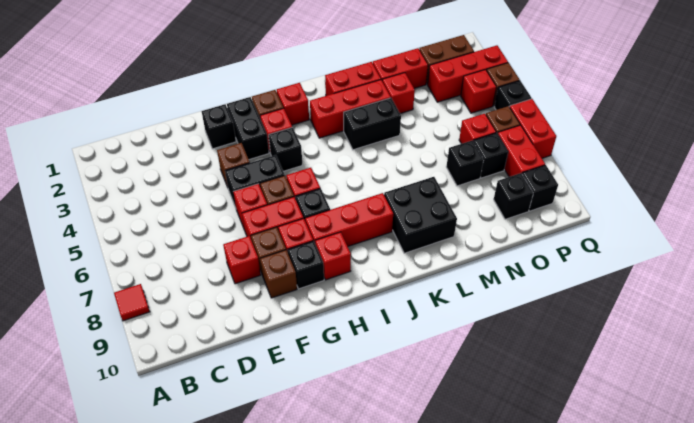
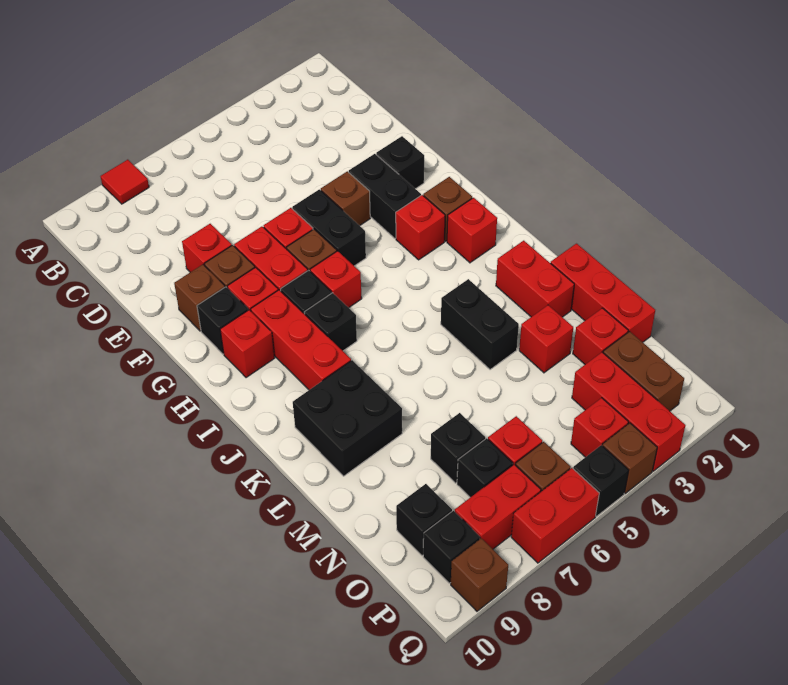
black 1x2 brick [227,97,269,160] -> black 1x2 brick turned to [349,154,421,238]
black 1x1 brick [269,127,302,171] -> black 1x1 brick moved to [304,293,357,351]
red 1x3 brick [310,80,391,138] -> red 1x3 brick moved to [551,244,655,342]
red 1x2 brick [373,48,428,88] -> red 1x1 brick [573,308,628,364]
none -> brown 1x1 brick [451,538,508,611]

